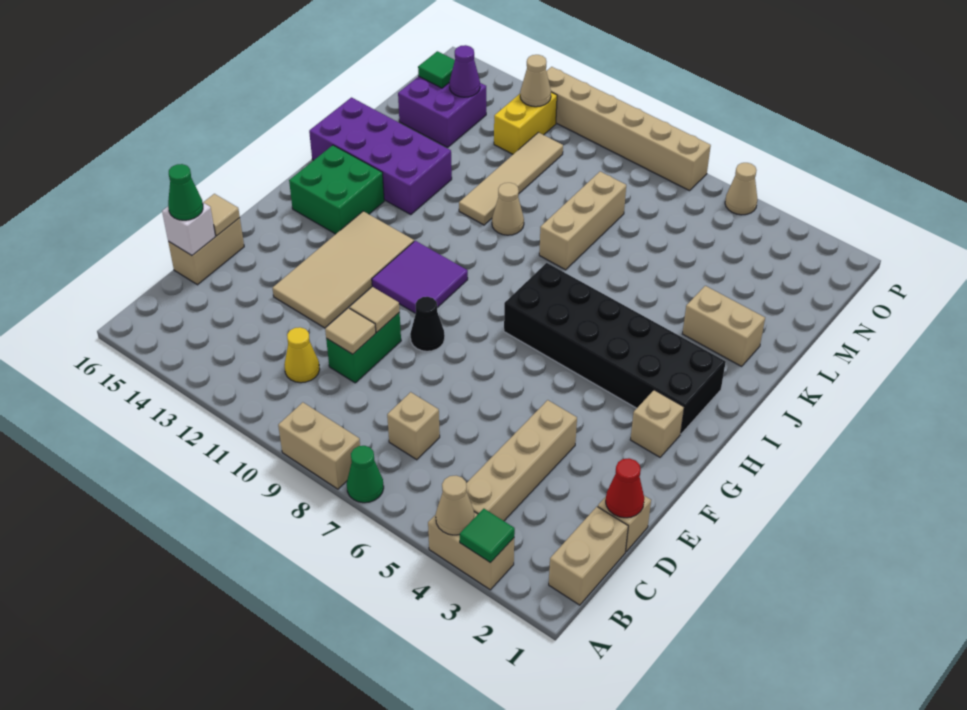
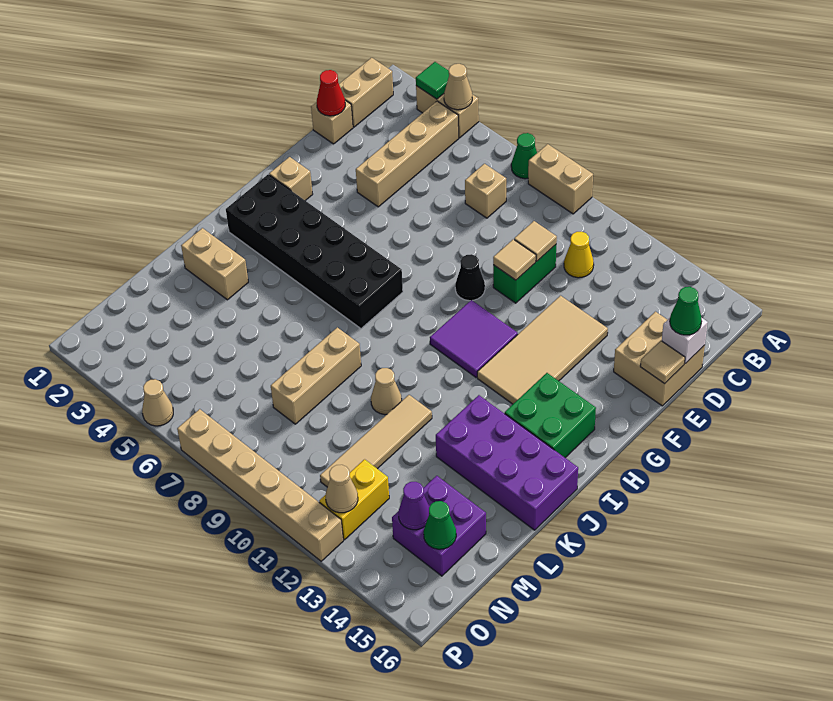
tan 1x2 brick [168,218,244,285] -> tan 2x2 brick [614,312,705,406]
green 1x1 tile [418,51,455,88] -> green 1x1 cone [424,501,456,549]

